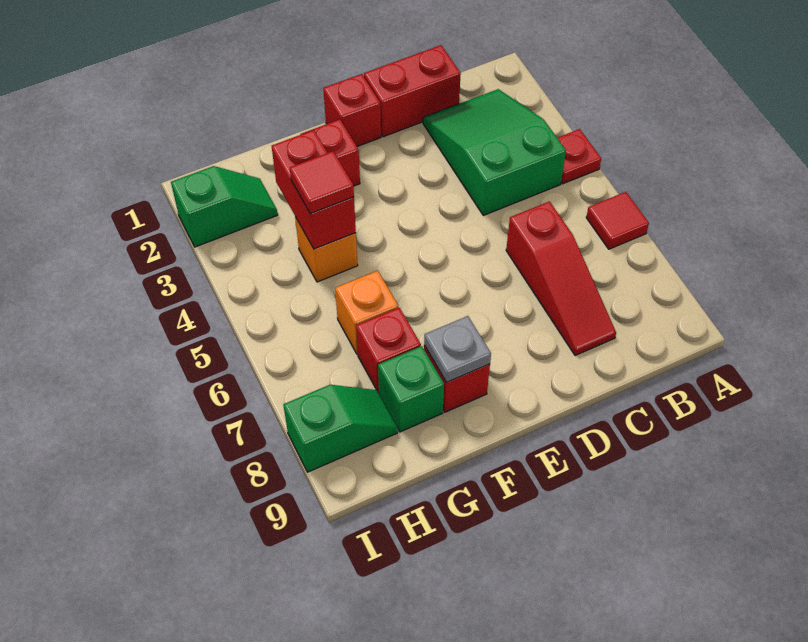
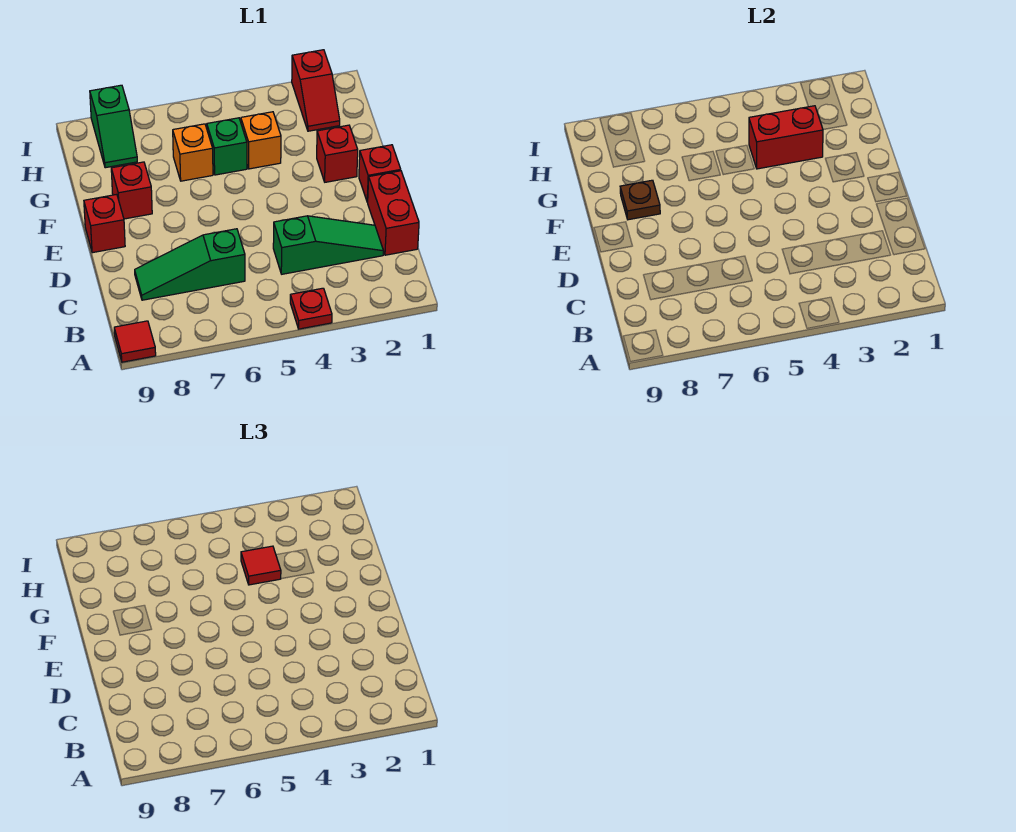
red 1x1 tile [586,192,649,249] -> red 1x1 tile moved to [114,321,156,362]
green 2x3 slope [423,89,566,215] -> green 1x3 slope [273,216,384,274]
red 1x3 slope [506,201,616,356] -> green 1x3 slope [135,229,245,300]
grey 1x1 plate [424,316,491,382] -> brown 1x1 plate [620,180,660,220]
red 1x1 brick [356,308,421,392] -> red 1x1 brick moved to [84,194,125,253]
green 1x1 brick [378,346,444,432] -> green 1x1 brick moved to [207,118,247,175]
green 1x2 slope [171,166,278,247] -> red 1x2 slope [292,50,340,131]

